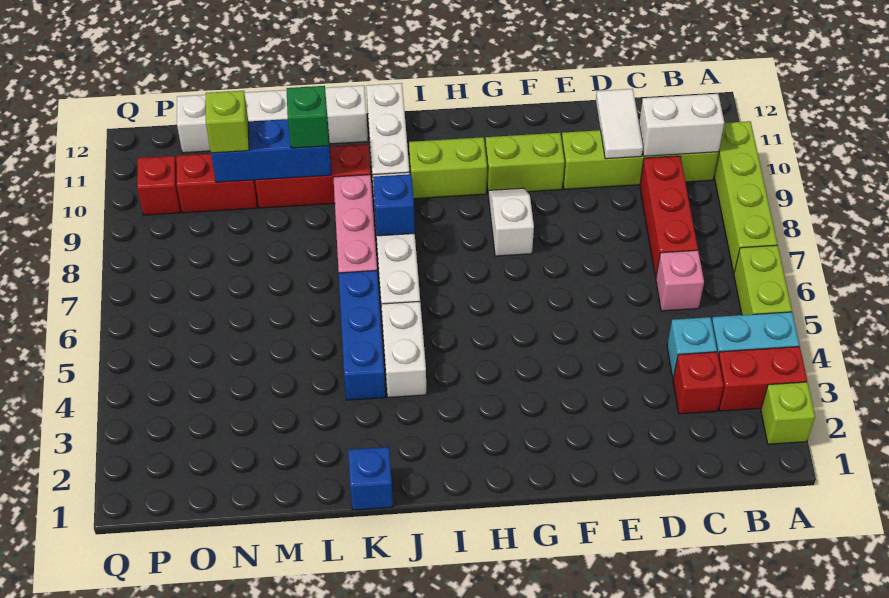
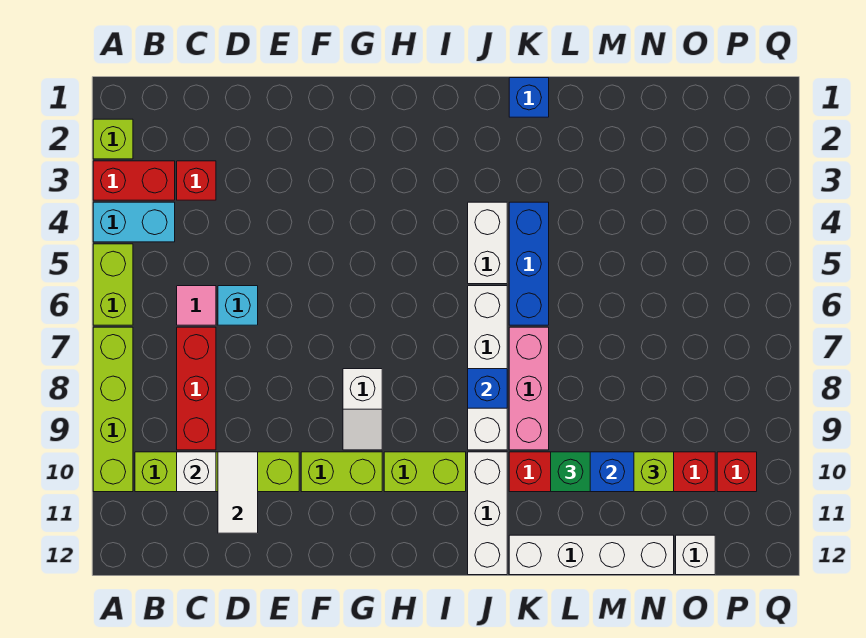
white 1x2 brick [639,94,724,156] -> white 1x1 brick [177,452,216,492]
cyan 1x1 brick [667,317,717,378] -> cyan 1x1 brick moved to [218,286,258,325]
pink 1x1 brick [656,250,704,311] -> pink 1x1 tile [177,286,216,325]

